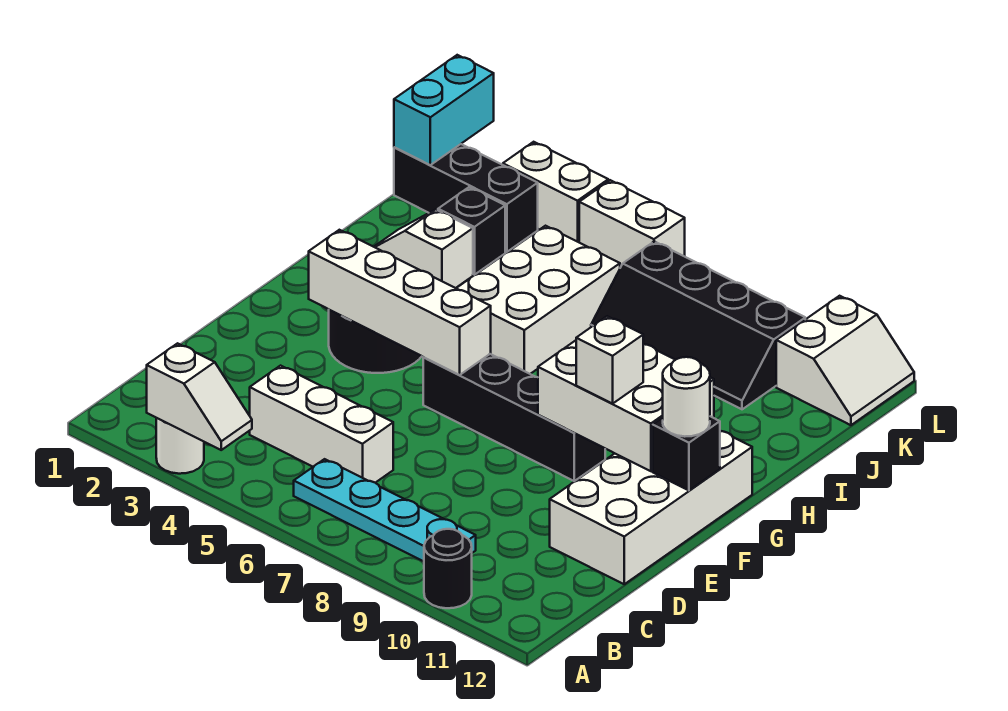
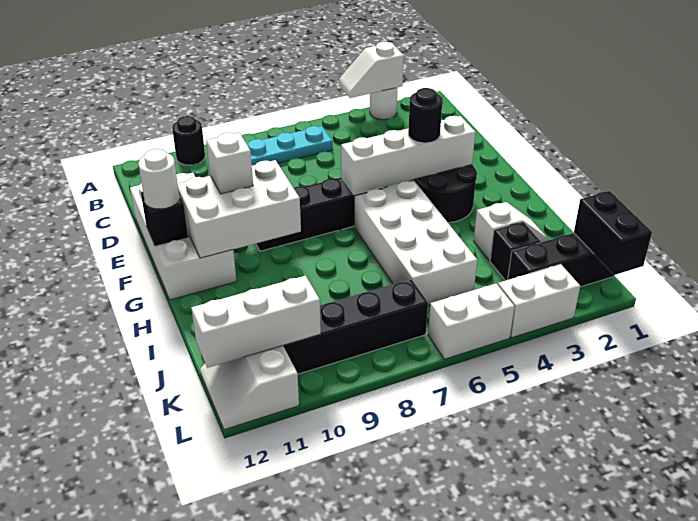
white 1x3 brick [250,366,393,483] -> white 1x3 brick moved to [191,276,321,368]
none -> black 1x1 round brick [408,88,442,143]
white 2x3 brick [456,226,620,374] -> white 2x4 brick [354,181,477,305]
cyan 1x2 brick [394,55,494,165] -> black 1x2 brick [574,191,652,275]

